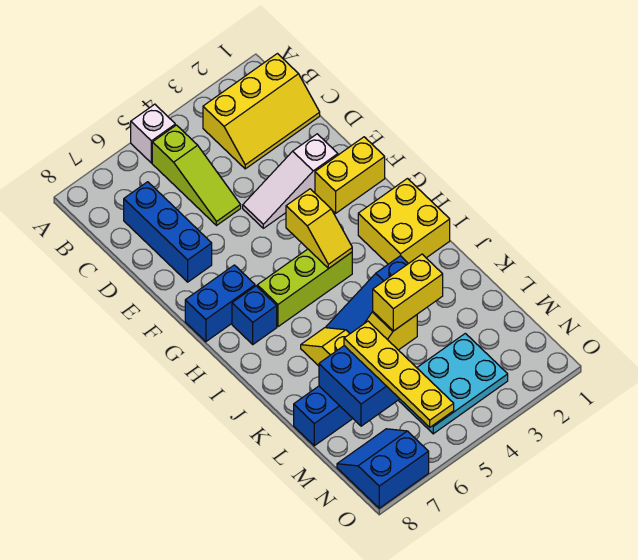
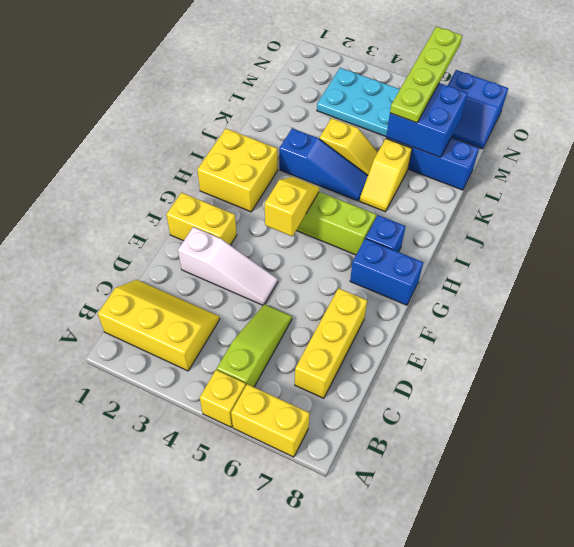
white 1x1 brick [131,104,175,163] -> yellow 1x1 brick [200,370,246,427]
blue 1x3 brick [124,182,212,282] -> yellow 1x3 brick [295,288,367,398]
yellow 1x2 brick [373,254,443,331] -> yellow 1x2 brick moved to [231,384,309,457]
yellow 1x4 plate [344,321,454,427] -> lime 1x4 plate [390,27,462,123]

